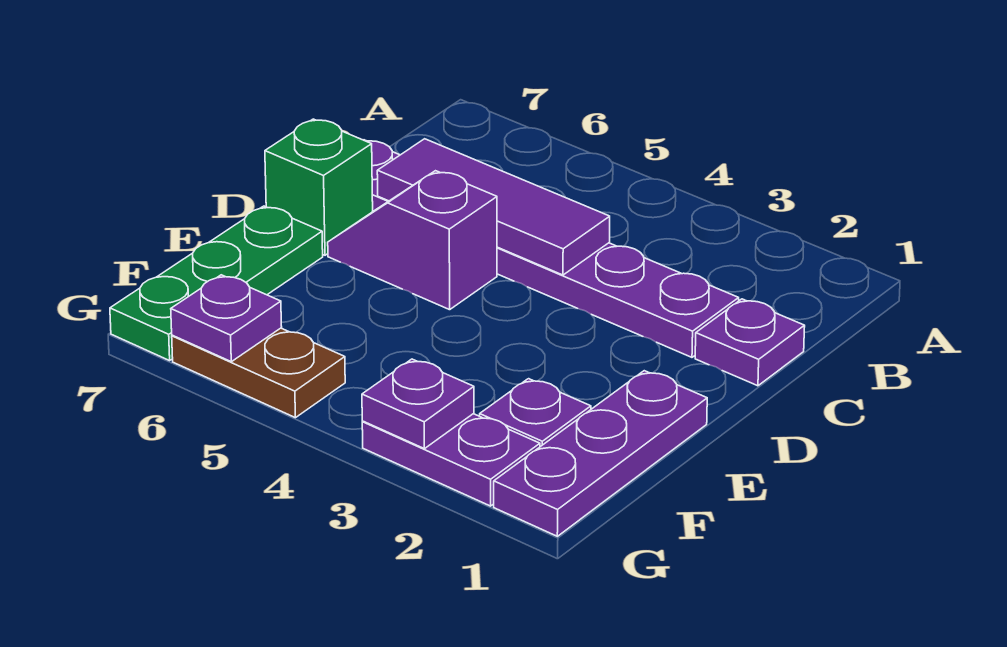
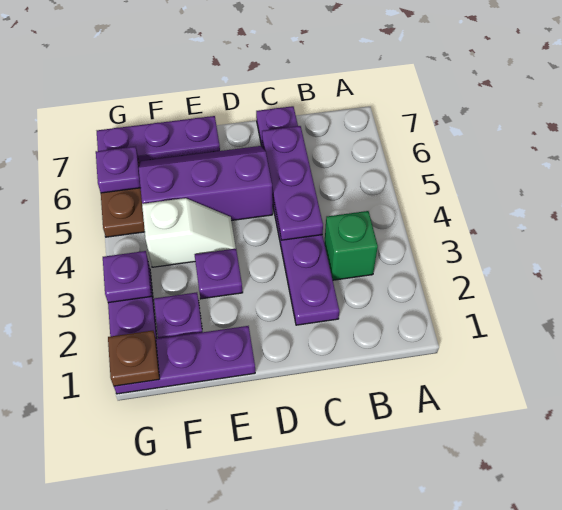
purple 1x1 plate [695,299,805,386] -> purple 1x1 plate moved to [195,249,243,299]
purple 1x3 tile [377,139,610,275] -> purple 1x3 plate [262,126,323,240]
purple 1x2 slope [328,171,497,310] -> purple 2x3 slope [139,146,273,221]
green 1x1 brick [265,119,373,255] -> green 1x1 brick moved to [324,211,378,280]
none -> white 1x2 slope [142,198,236,267]
green 1x3 plate [110,206,323,361] -> purple 1x3 plate [97,116,220,164]
none -> brown 1x1 plate [108,331,160,386]

